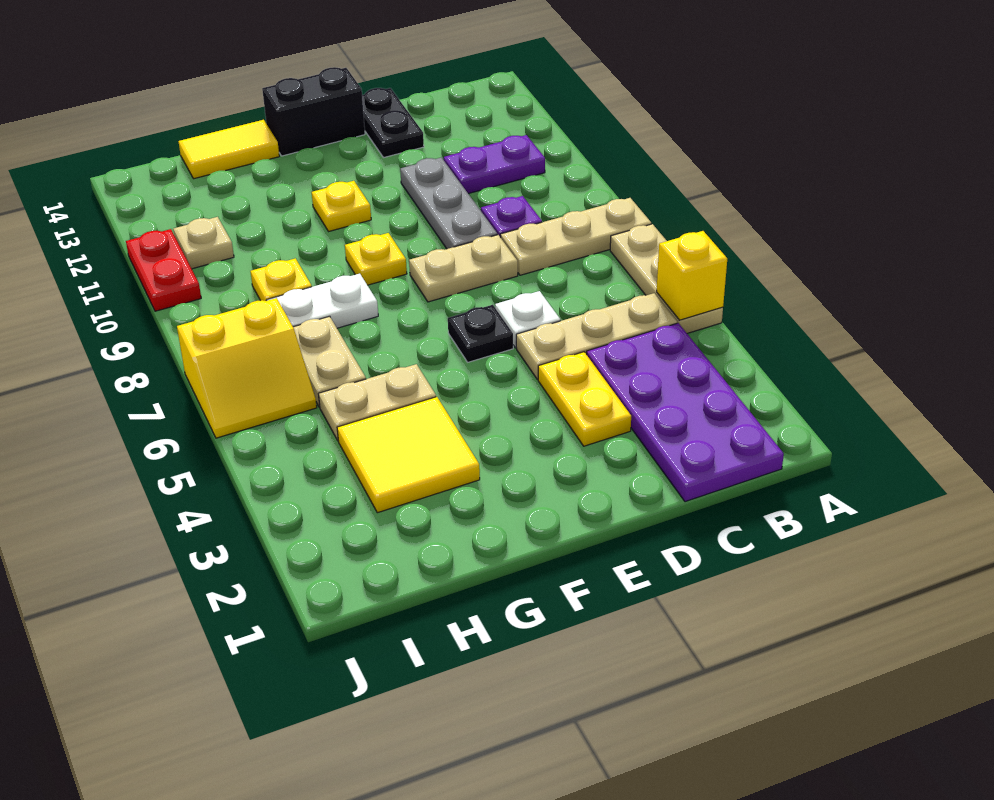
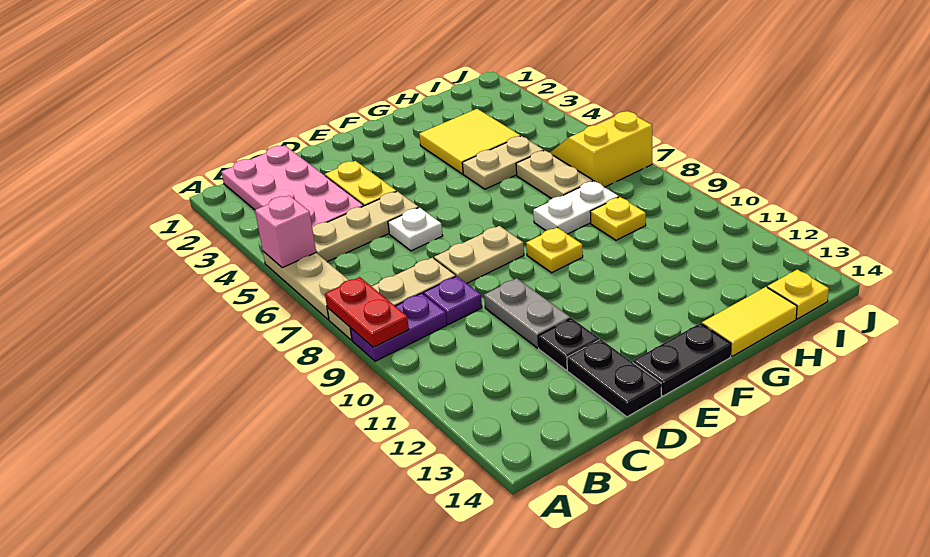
yellow 1x1 brick [657,231,727,320] -> pink 1x1 brick [255,195,316,268]
purple 2x4 plate [587,323,784,502] -> pink 2x4 plate [221,145,364,227]
purple 1x2 plate [444,135,545,194] -> purple 1x2 plate moved to [350,293,447,361]
grey 1x3 plate [400,158,497,249] -> grey 1x2 plate [484,278,570,348]
black 1x1 plate [448,305,513,362] -> black 1x1 plate moved to [538,318,599,370]
black 1x2 brick [262,67,365,156] -> black 1x2 plate [633,323,731,396]
yellow 1x1 plate [312,181,371,232] -> yellow 1x1 plate moved to [767,269,829,319]
tan 1x1 plate [173,217,234,269] -> none
red 1x2 plate [126,229,201,311] -> red 1x2 plate moved to [325,277,409,347]

